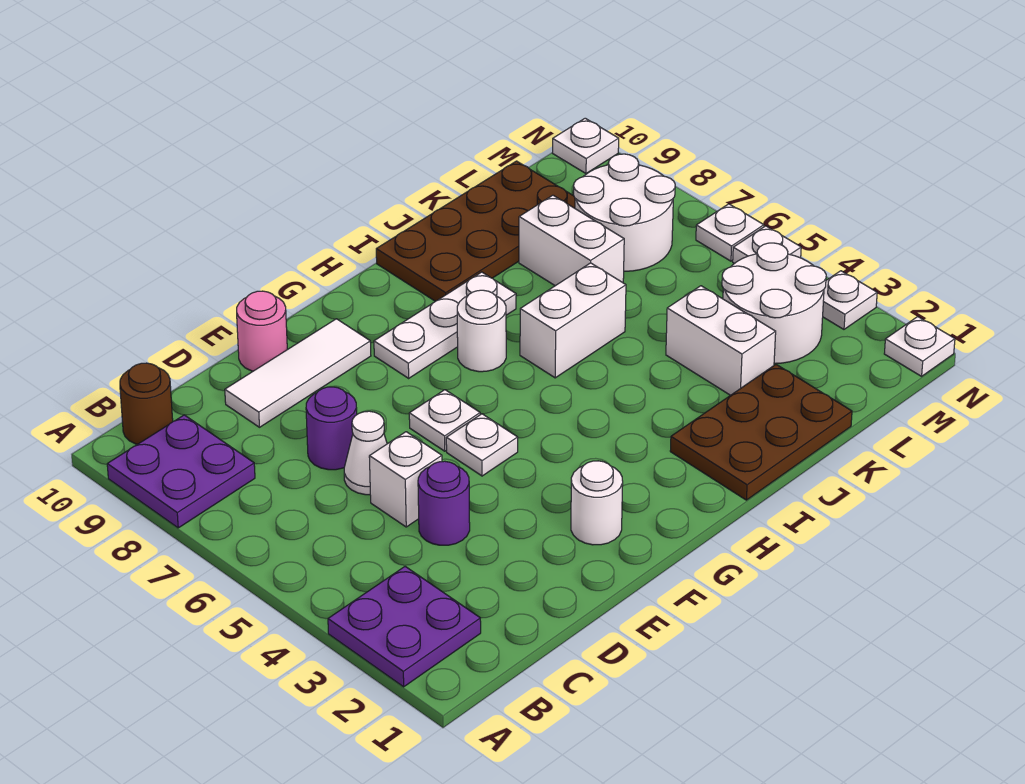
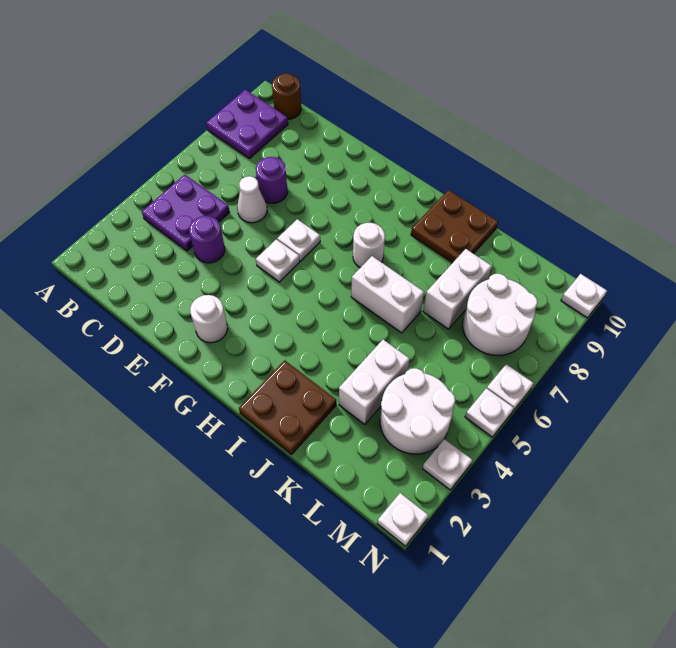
purple 2x2 plate [328,567,481,687] -> purple 2x2 plate moved to [142,175,230,251]
white 1x1 brick [369,432,442,527] -> none
white 1x3 tile [225,319,371,427] -> none
pink 1x1 round brick [237,291,287,371] -> none
white 1x3 plate [374,272,516,378] -> none
brown 2x3 plate [670,365,852,500] -> brown 2x2 plate [239,360,336,454]
brown 2x4 plate [376,161,575,301] -> brown 2x2 plate [411,190,498,263]

